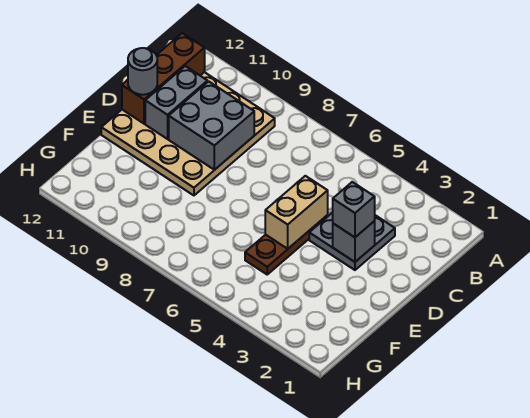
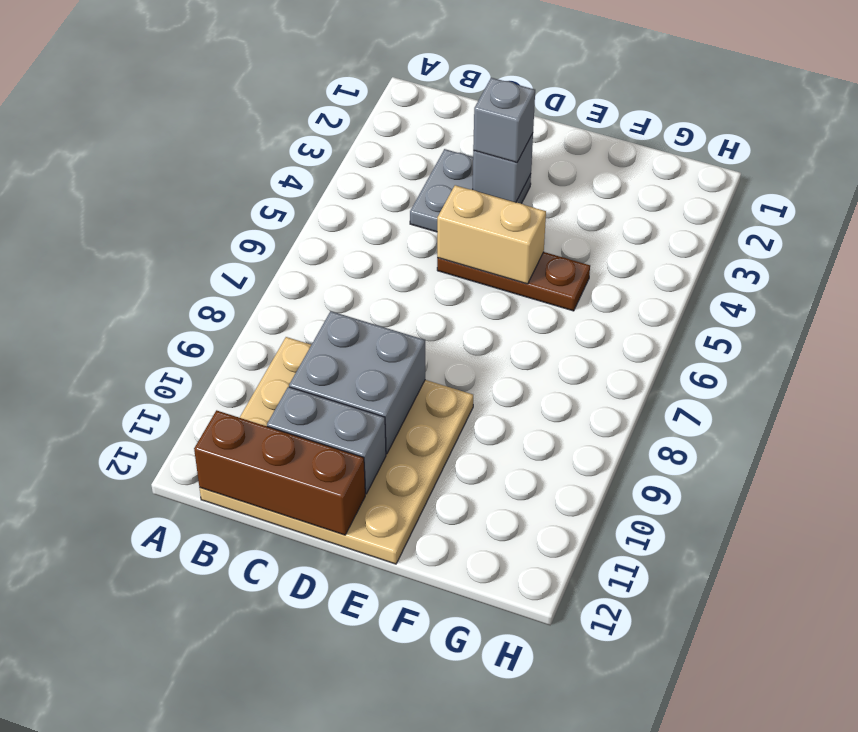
grey 1x1 round brick [128,48,157,95] -> none

